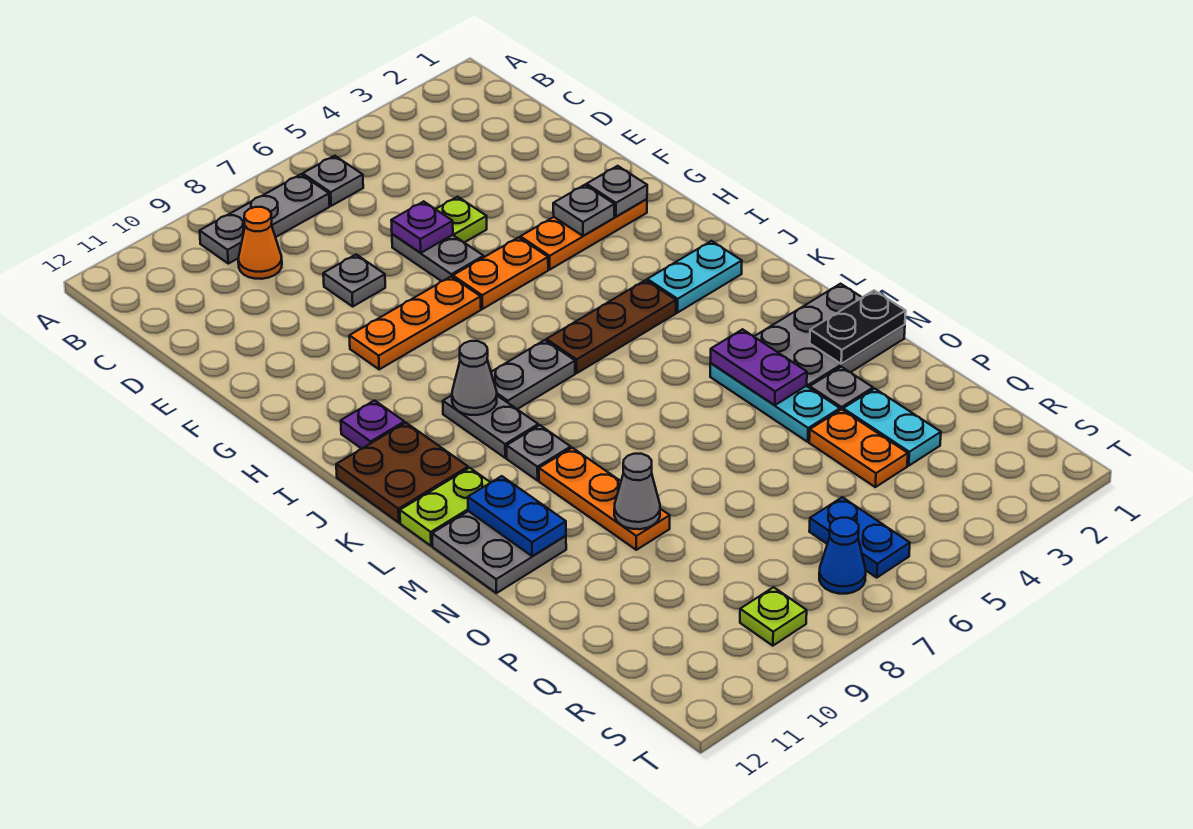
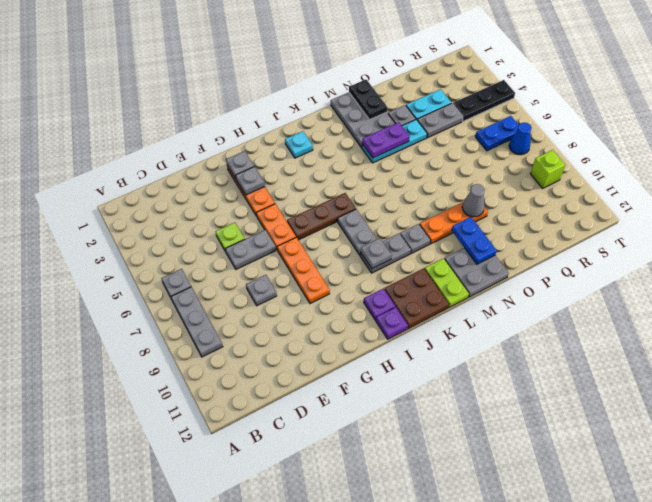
orange 1x1 cone [238,207,282,279] -> none
purple 1x1 plate [391,201,453,253] -> purple 1x1 plate moved to [376,307,408,339]
cyan 1x2 plate [647,241,742,313] -> cyan 1x1 plate [285,131,313,158]
brown 1x3 plate [546,280,676,373] -> brown 1x3 plate turned to [287,193,356,240]
grey 1x1 cone [452,341,497,415] -> grey 1x1 plate [361,238,392,268]
blue 1x2 plate [468,476,566,556] -> blue 1x2 plate turned to [452,217,497,264]
orange 1x2 plate [809,409,908,487] -> grey 1x2 plate [417,103,463,138]
none -> black 1x3 plate [453,80,515,121]
lime 1x1 plate [740,587,807,646] -> lime 1x1 brick [530,150,565,188]

